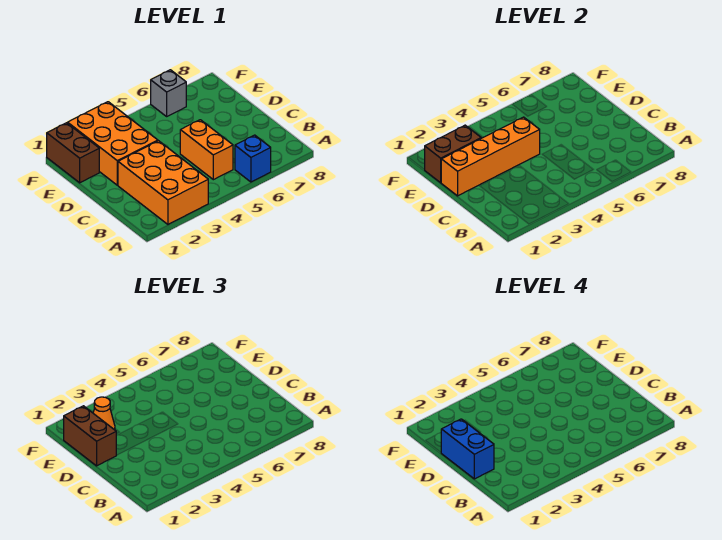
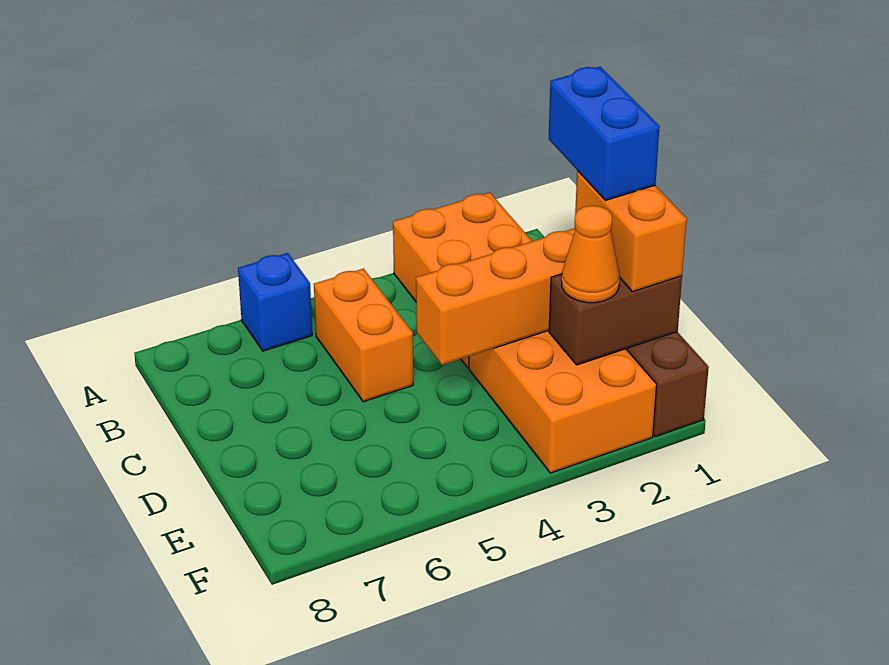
brown 1x2 brick [64,406,116,466] -> orange 1x2 brick [575,171,687,292]
grey 1x1 brick [151,70,186,116] -> none

